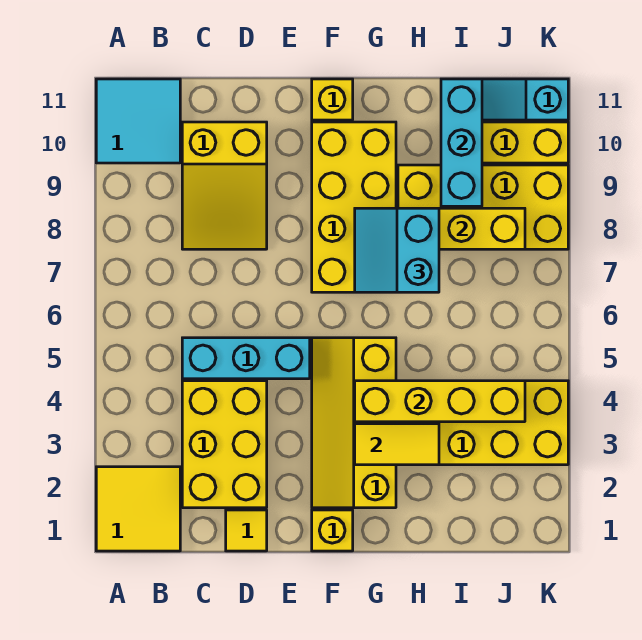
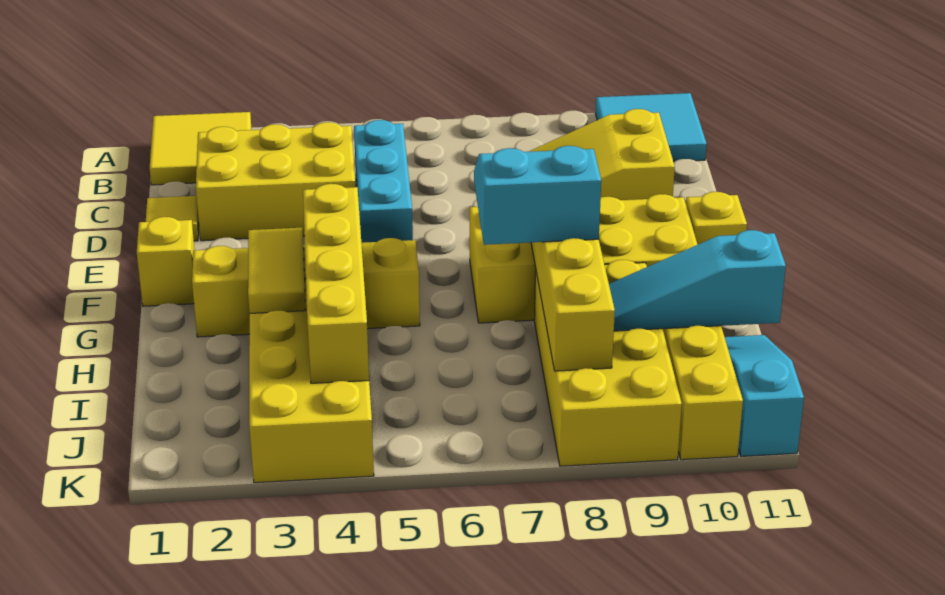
cyan 1x3 brick [441,79,482,206] -> cyan 1x3 slope [609,230,786,331]

